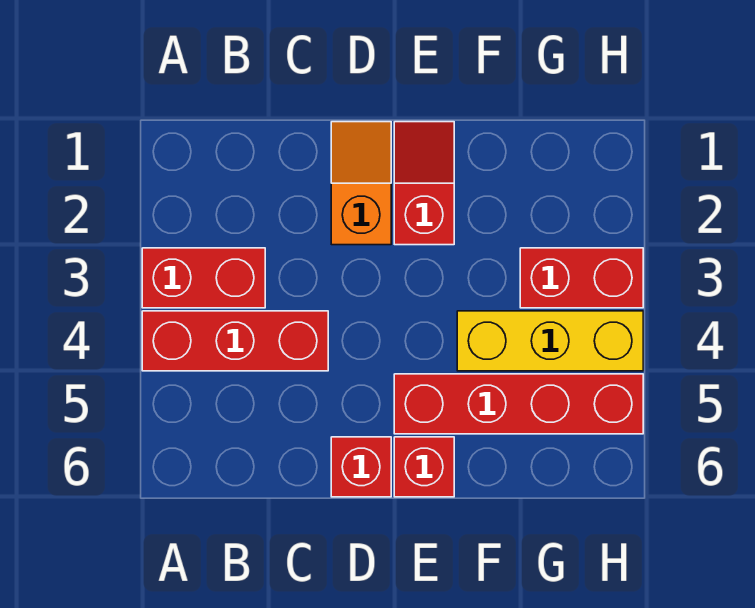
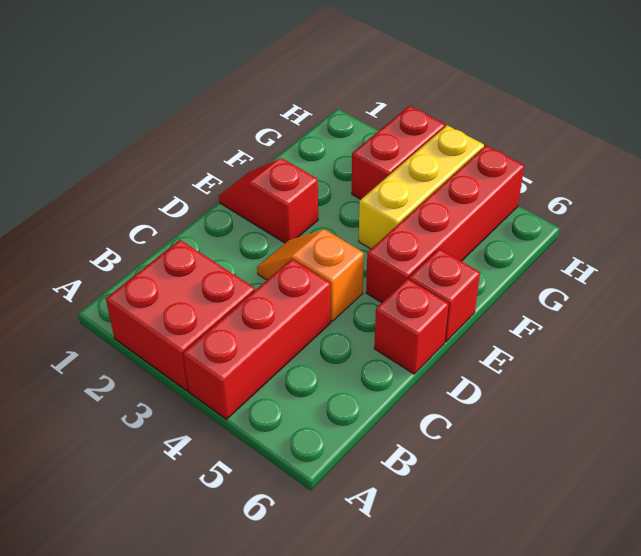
red 1x2 brick [142,248,265,308] -> red 2x2 brick [106,240,255,391]
orange 1x2 slope [331,122,391,245] -> orange 1x2 slope moved to [257,229,364,321]

